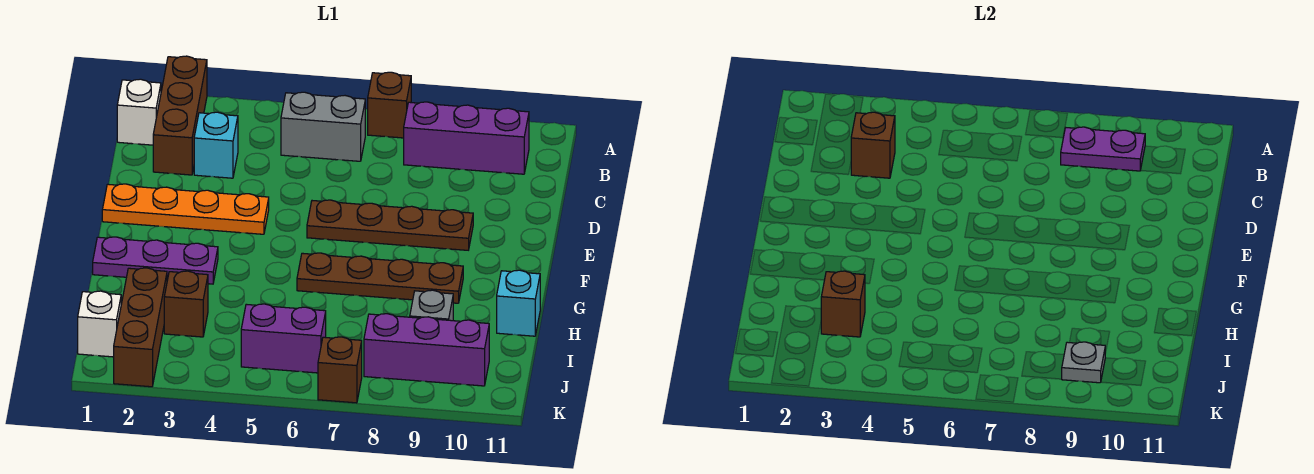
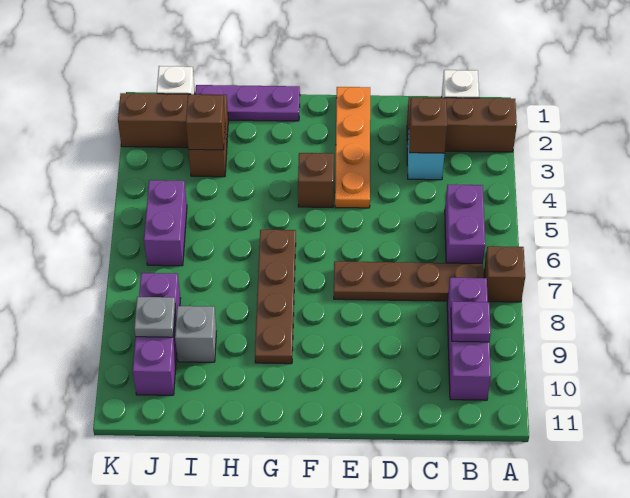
grey 1x2 brick [281,92,365,161] -> purple 1x2 brick [445,185,485,263]
purple 1x2 plate [1061,127,1145,171] -> purple 1x1 plate [451,301,491,342]
brown 1x4 plate [307,200,473,250] -> brown 1x4 plate turned to [334,261,484,301]
purple 1x3 plate [93,237,218,284] -> purple 1x3 plate turned to [195,85,300,121]
cyan 1x1 brick [497,270,540,336] -> none
brown 1x1 brick [318,337,362,403] -> brown 1x1 brick moved to [298,153,334,207]

